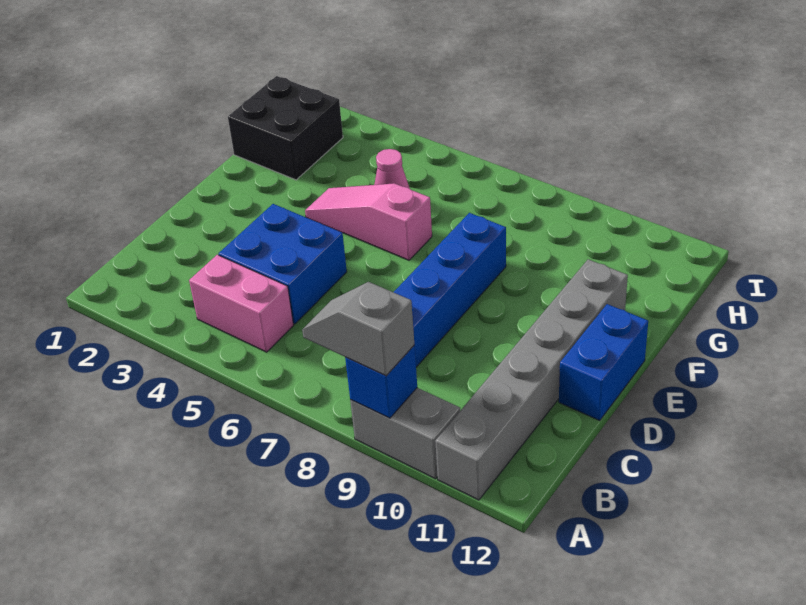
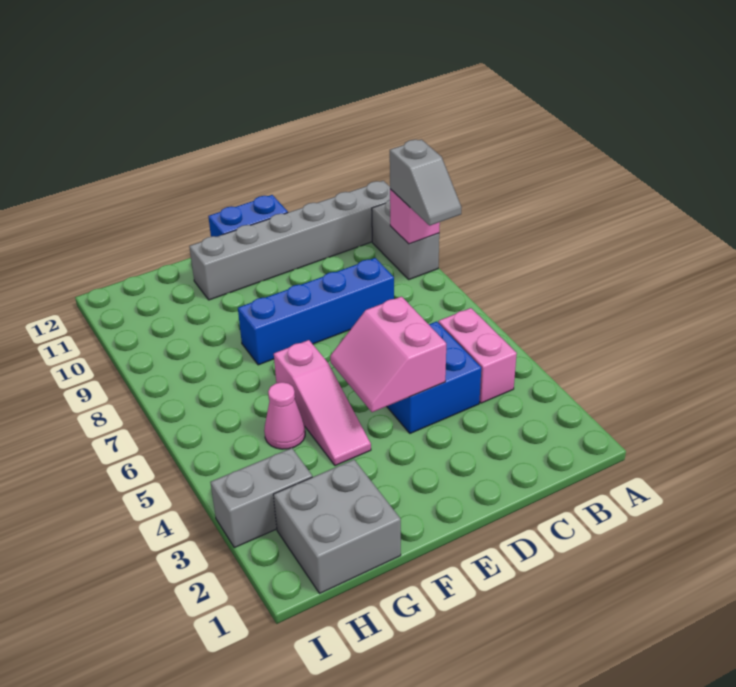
blue 1x1 brick [345,346,417,418] -> pink 1x1 brick [390,189,440,244]
none -> pink 2x2 slope [330,297,446,412]
black 2x2 brick [228,76,343,180] -> grey 2x2 brick [273,460,401,593]
none -> grey 1x2 brick [210,448,312,548]

